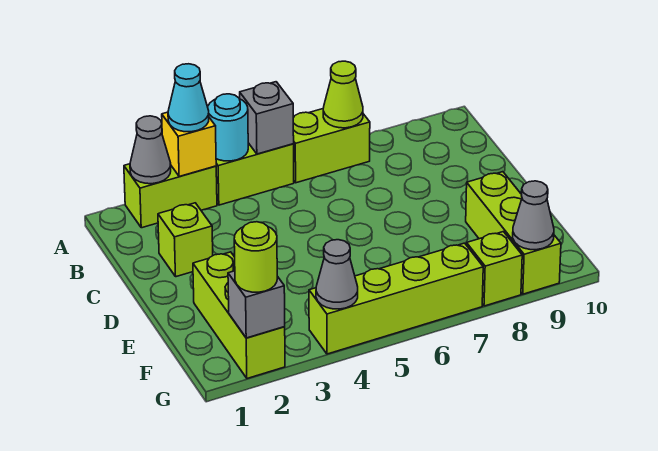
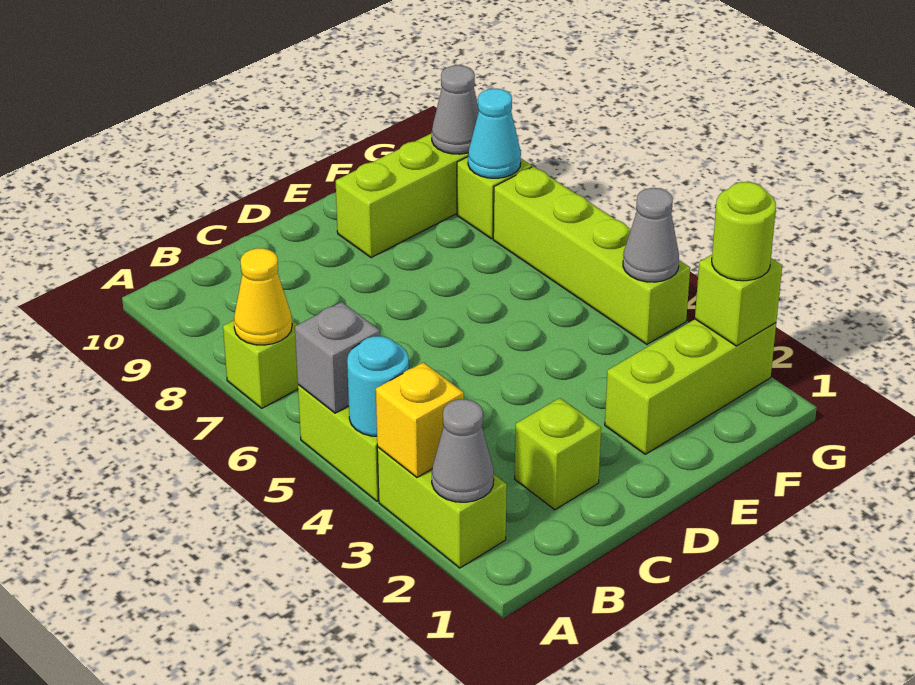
cyan 1x1 cone [168,64,209,132] -> cyan 1x1 cone moved to [468,89,521,178]
lime 1x2 brick [293,109,370,183] -> lime 1x1 brick [223,320,298,408]
lime 1x1 cone [323,61,363,128] -> yellow 1x1 cone [234,248,292,345]
grey 1x1 brick [228,271,285,338] -> lime 1x1 brick [695,255,782,346]

